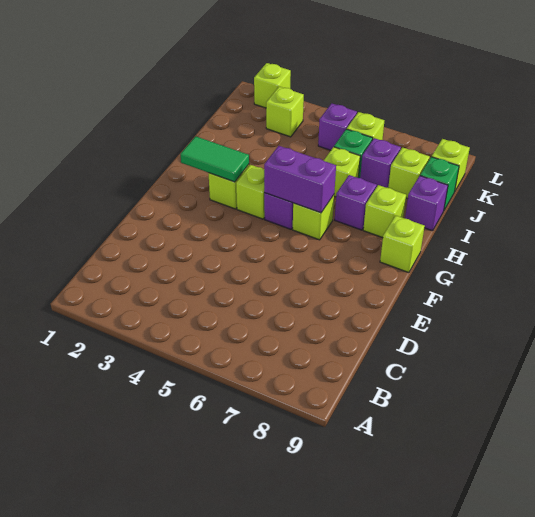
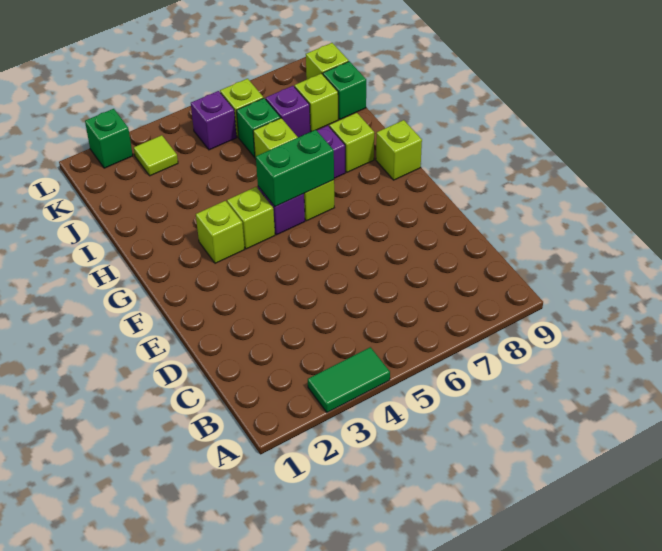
green 1x2 tile [181,136,249,182] -> green 1x2 tile moved to [308,347,390,412]
purple 1x2 brick [264,146,336,213] -> green 1x2 brick [256,130,334,207]
purple 1x1 brick [405,176,448,231] -> none
lime 1x1 brick [266,87,304,137] -> lime 1x1 tile [134,135,178,176]
lime 1x1 brick [254,63,291,108] -> green 1x1 brick [85,109,133,168]

